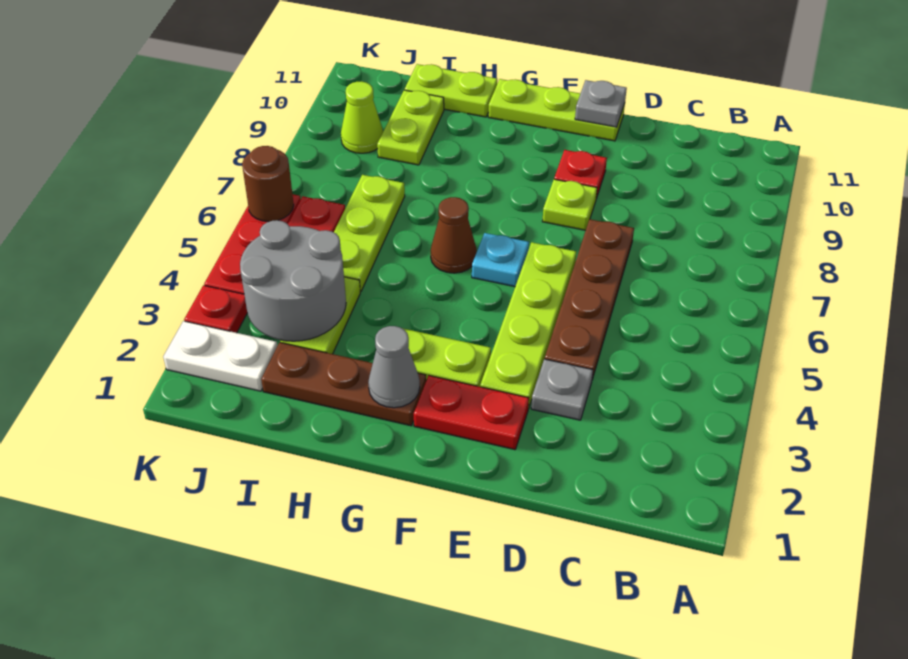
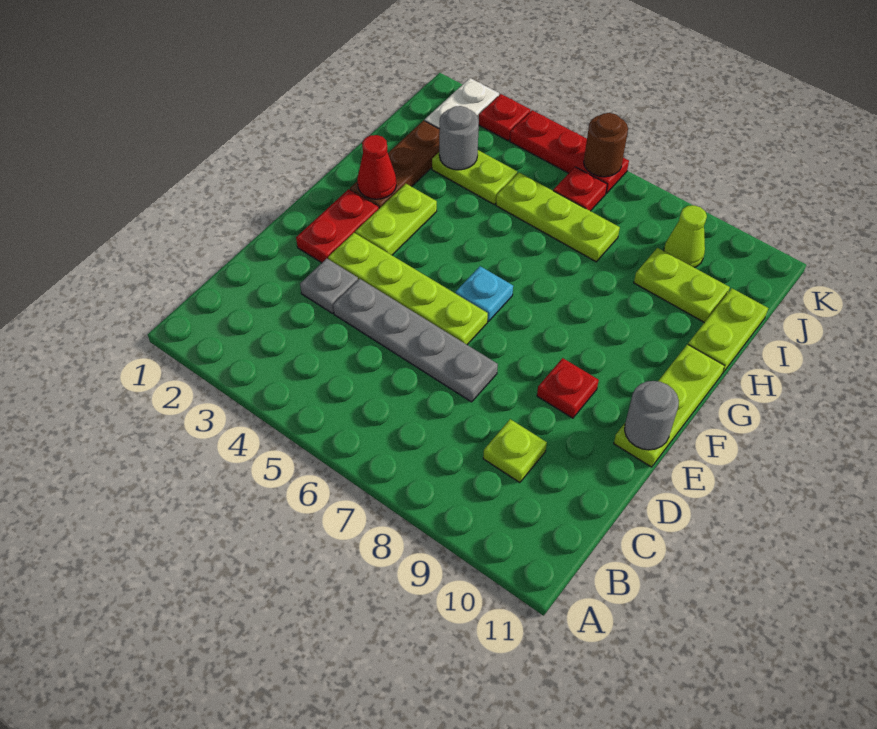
brown 1x4 plate [545,219,634,379] -> grey 1x4 plate [333,279,498,402]
lime 1x1 plate [542,179,597,230] -> lime 1x1 plate moved to [483,419,547,483]
grey 1x1 plate [575,80,627,127] -> grey 1x1 round brick [625,381,679,450]
grey 1x1 cone [368,326,420,408] -> red 1x1 cone [357,135,396,199]
brown 1x1 cone [431,197,477,273] -> none
grey 2x2 round brick [240,220,346,341] -> grey 1x1 round brick [439,106,479,170]

